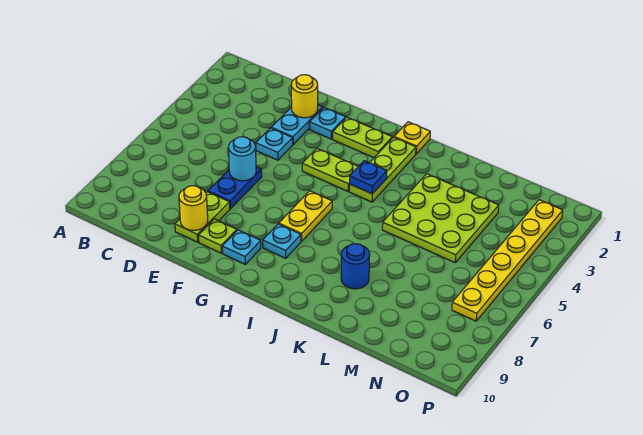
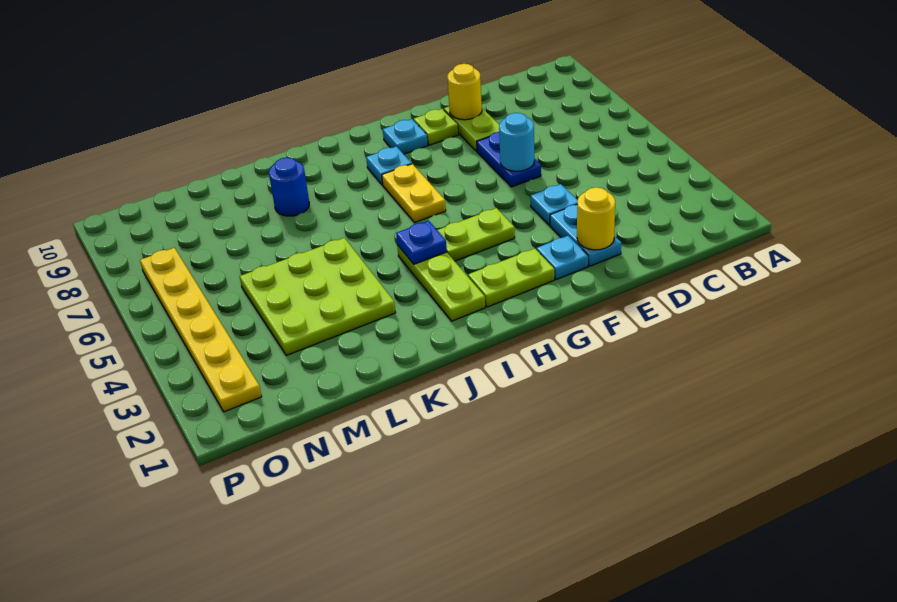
yellow 1x1 plate [394,122,430,154] -> none

